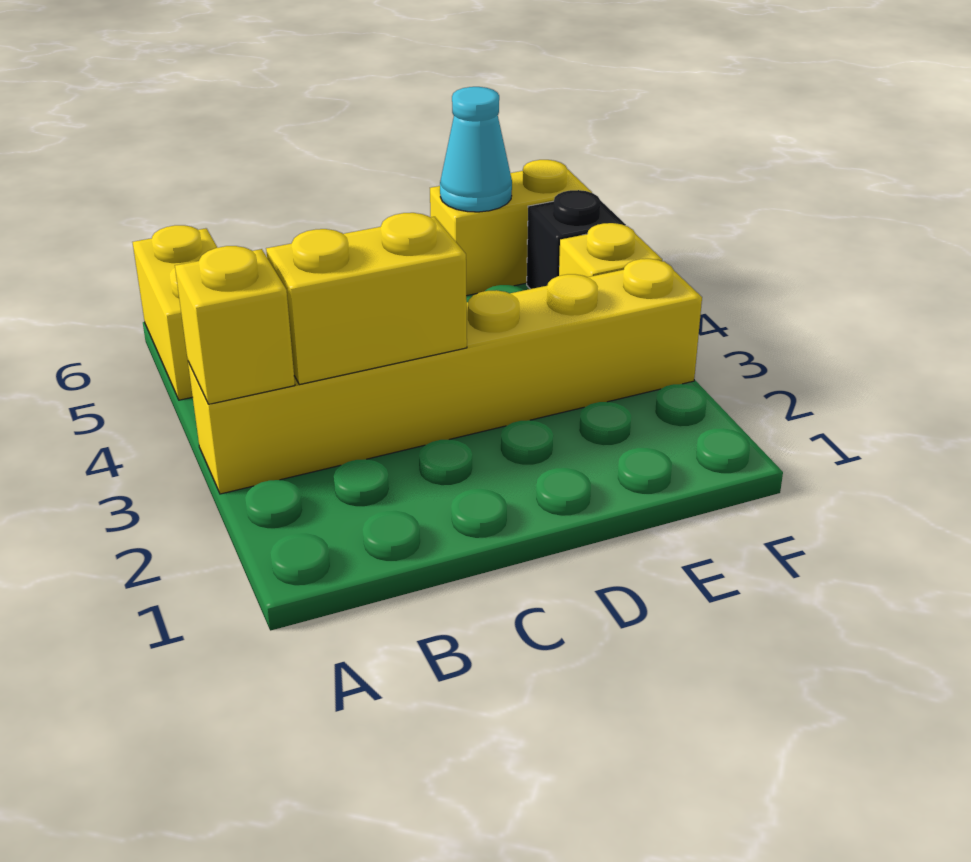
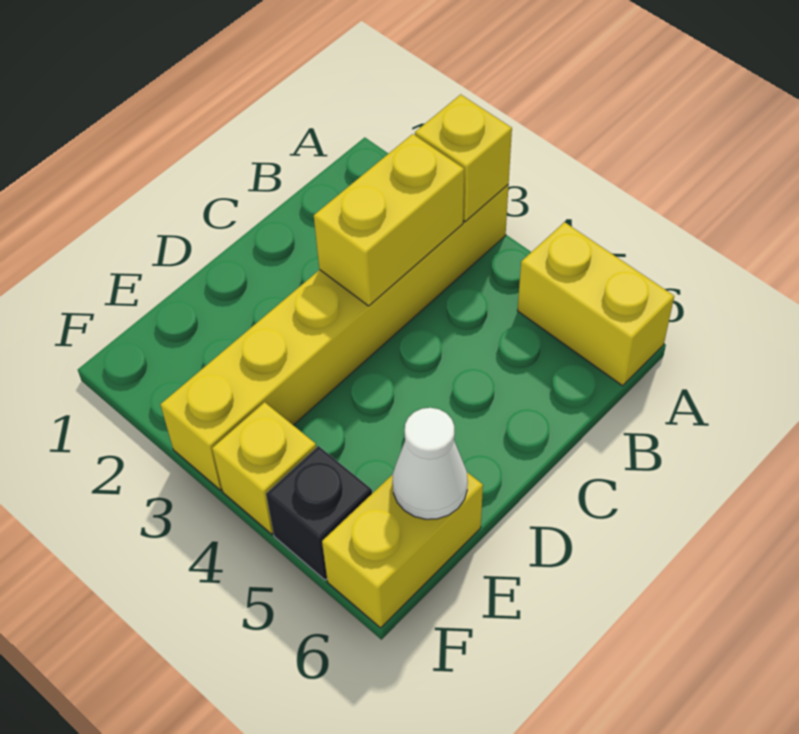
cyan 1x1 cone [440,87,512,212] -> white 1x1 cone [392,408,468,519]

